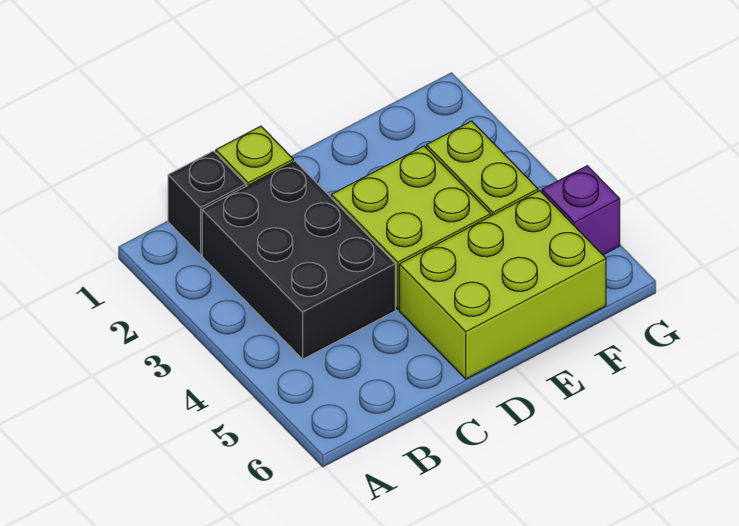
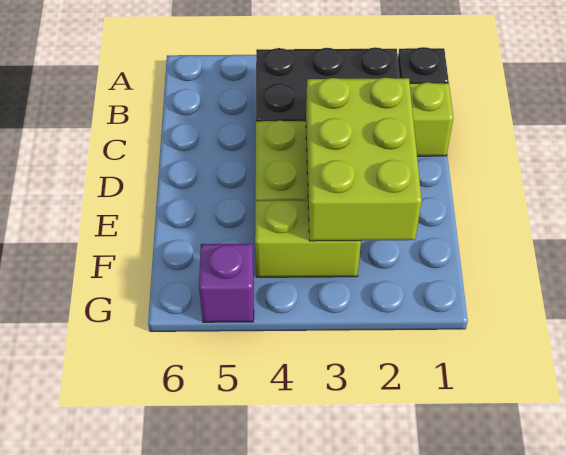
lime 2x3 brick [399,191,606,379] -> lime 2x3 brick moved to [306,78,422,241]

